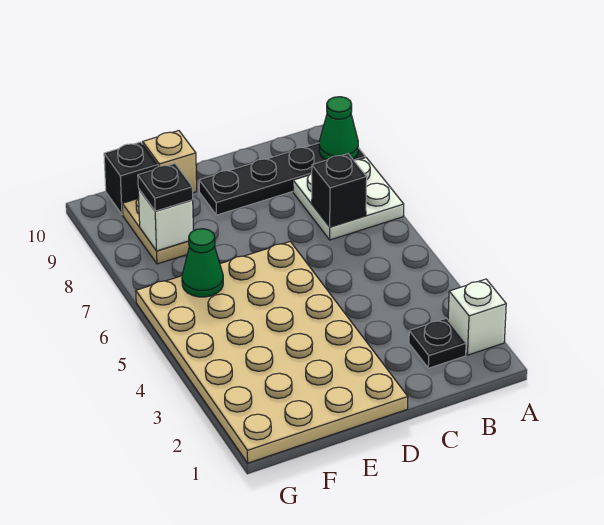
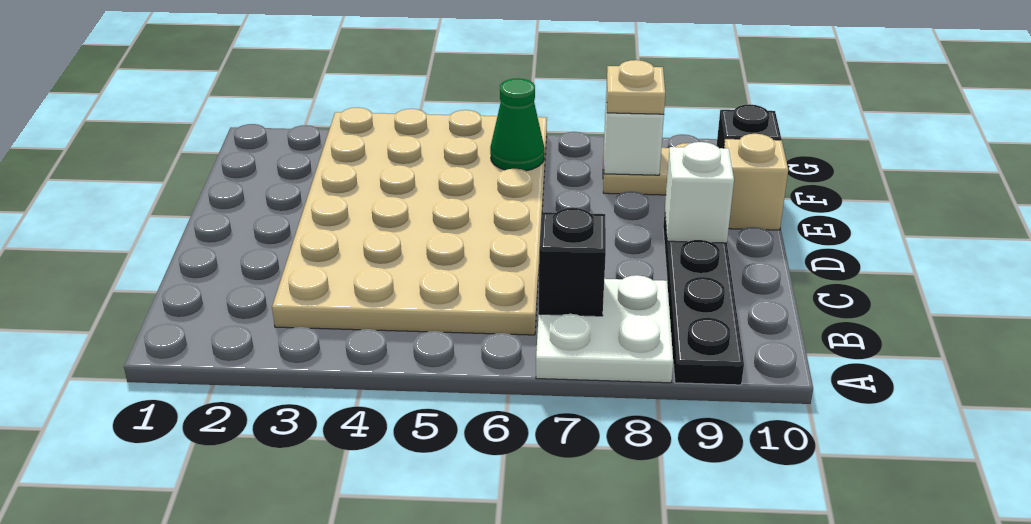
white 1x1 brick [448,279,506,355] -> white 1x1 brick moved to [665,142,734,243]
green 1x1 cone [319,97,358,160] -> none
black 1x1 plate [409,318,466,368] -> none
tan 4x6 plate [136,242,408,463] -> tan 4x6 plate turned to [272,108,547,335]
black 1x1 plate [138,164,193,211] -> tan 1x1 plate [607,60,665,114]

